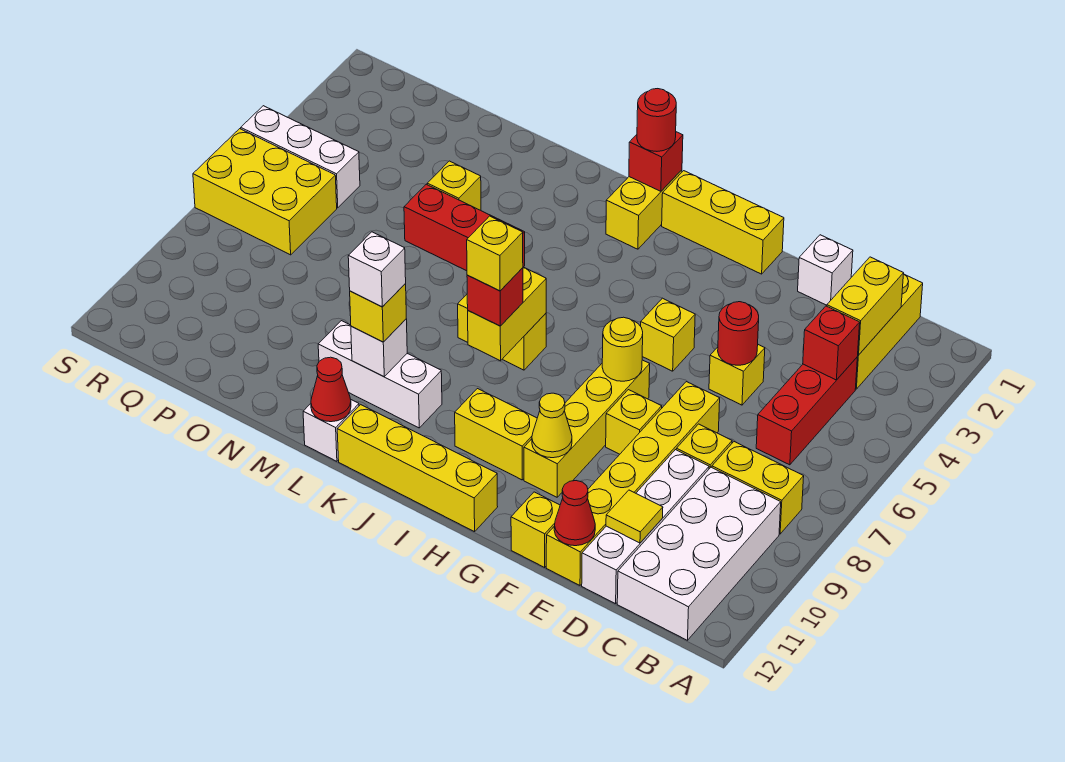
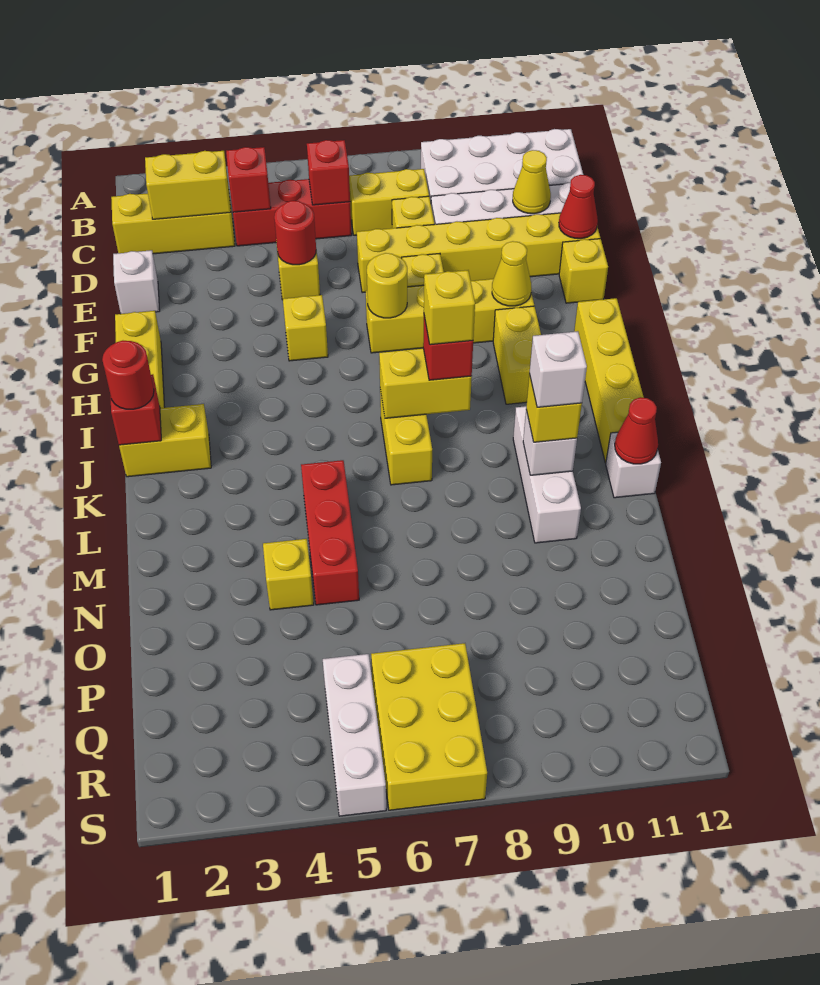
yellow 1x2 brick [712,442,804,534] -> yellow 1x2 brick turned to [349,169,429,235]
none -> red 1x1 brick [307,140,350,205]
yellow 1x1 tile [606,490,663,543] -> yellow 1x1 cone [513,150,551,214]

